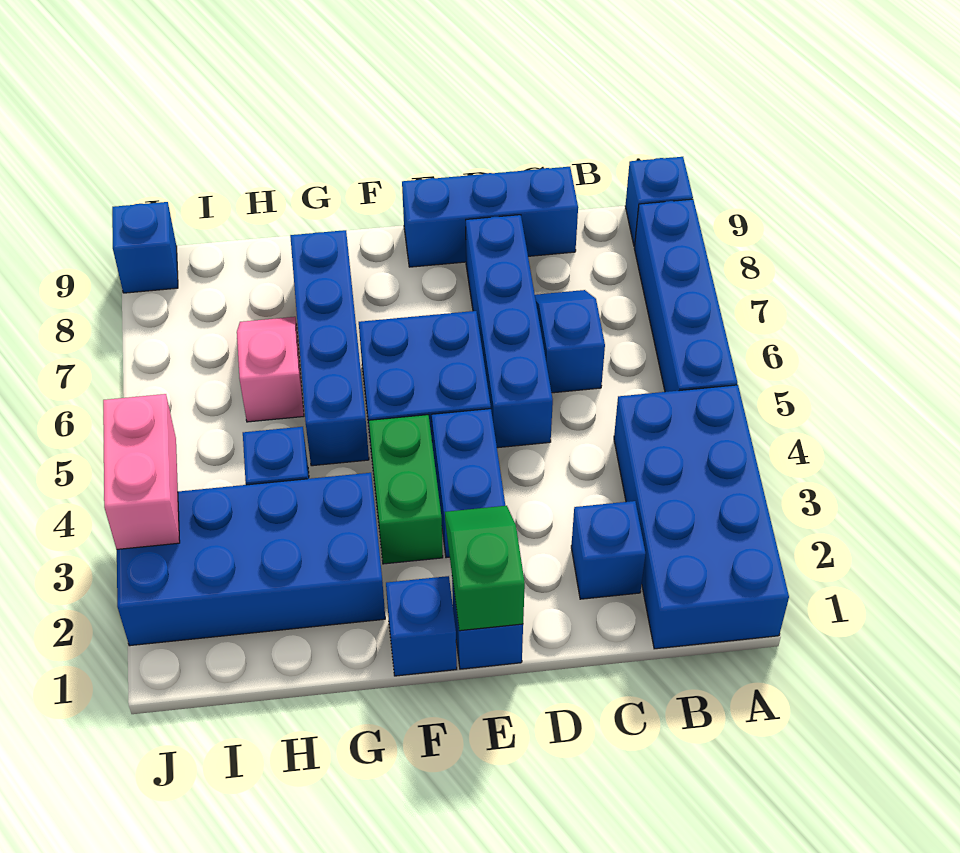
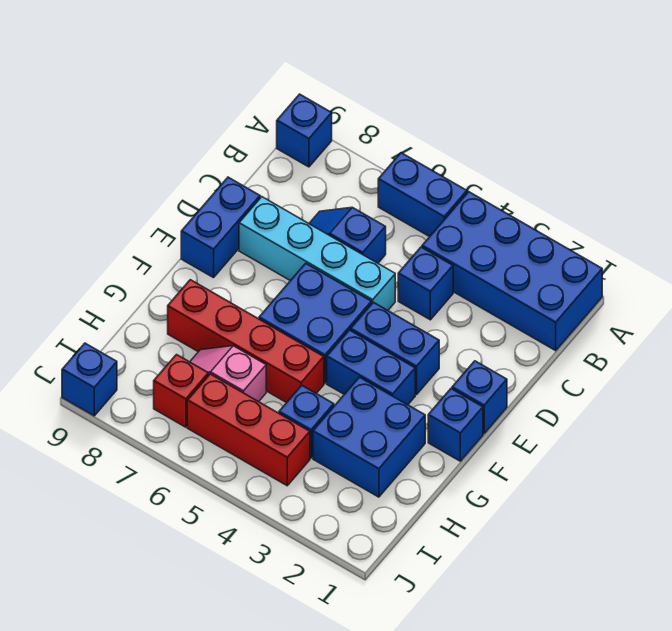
blue 1x4 brick [634,199,737,392] -> blue 1x2 brick [378,153,467,237]
blue 1x1 brick [571,501,646,599] -> blue 1x1 brick moved to [398,247,453,320]
blue 1x3 brick [402,167,578,267] -> blue 1x2 brick [181,177,260,278]
blue 1x4 brick [466,215,553,448] -> cyan 1x4 brick [239,197,395,310]
green 1x2 slope [445,506,525,631] -> none
green 1x2 brick [369,415,443,564] -> blue 1x2 brick [327,330,415,405]
blue 2x4 brick [117,473,385,646] -> blue 2x2 brick [313,377,425,497]
blue 1x4 brick [290,230,369,466] -> red 1x4 brick [168,280,324,403]
none -> red 1x3 brick [187,374,310,486]
none -> red 1x1 brick [154,355,209,427]
pink 1x2 brick [103,394,180,549] -> none

